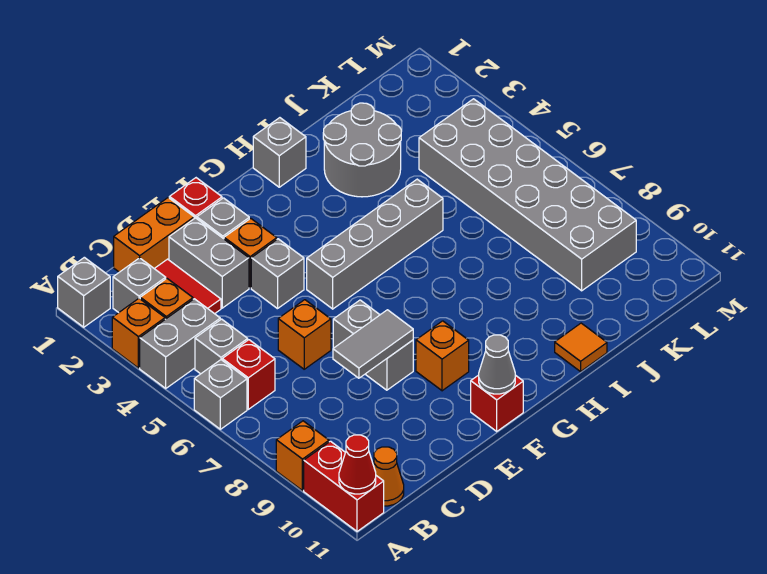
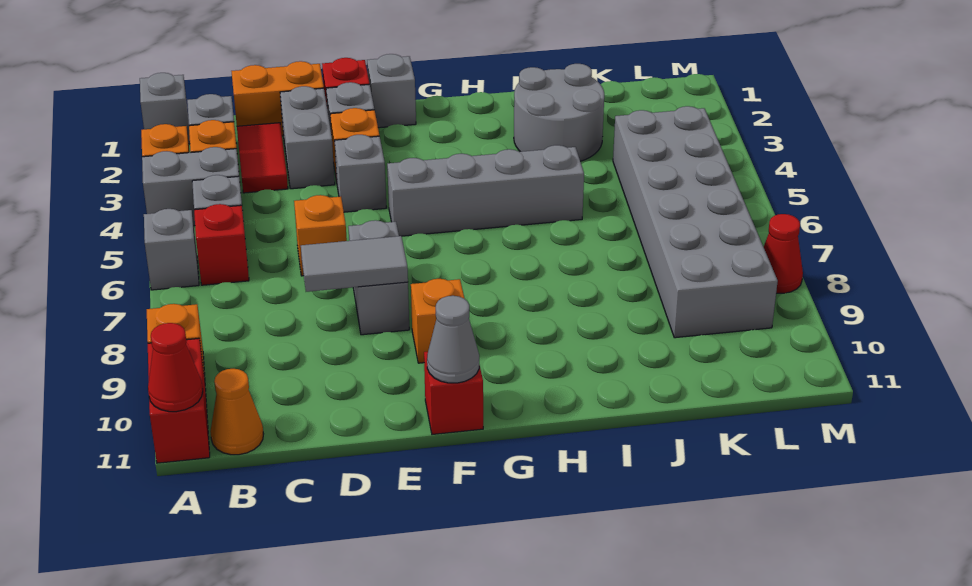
grey 1x1 brick [253,118,306,187] -> grey 1x1 brick moved to [367,54,416,128]
orange 1x1 tile [555,323,607,372] -> none
none -> red 1x1 cone [764,214,803,293]

